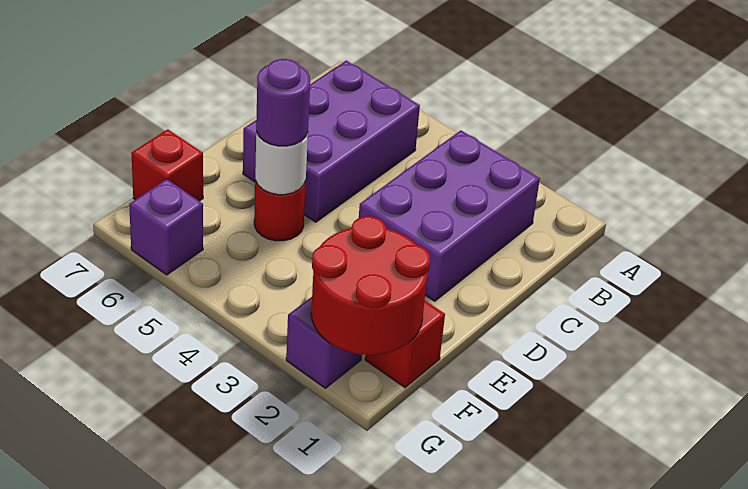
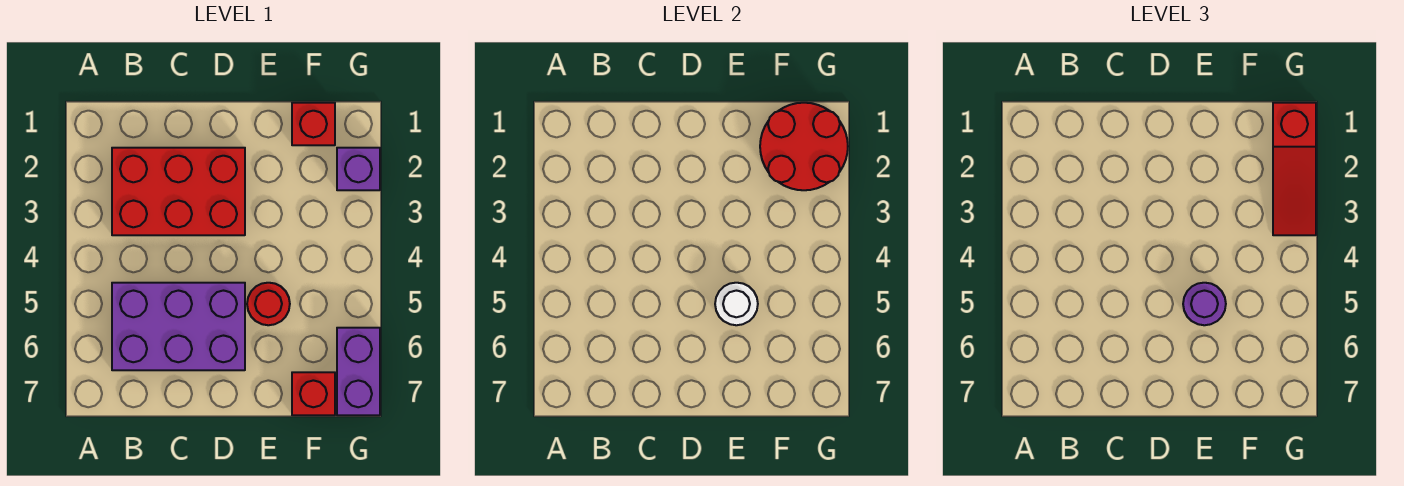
purple 2x3 brick [359,130,540,301] -> red 2x3 brick [112,148,245,235]
none -> red 1x3 slope [1273,103,1316,235]
purple 1x1 brick [129,179,203,275] -> purple 1x2 brick [337,328,380,415]

